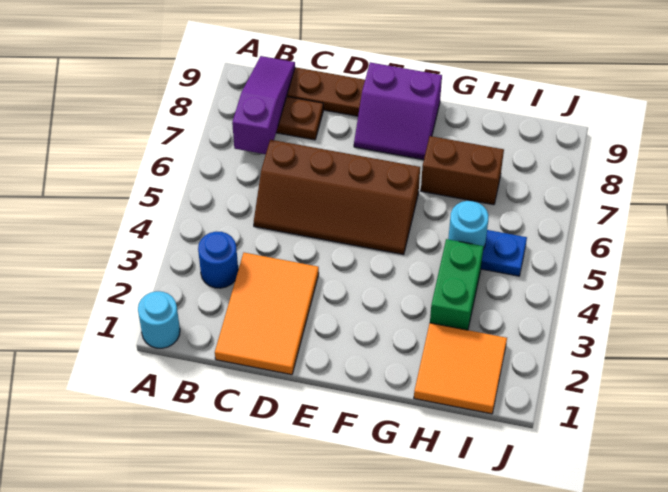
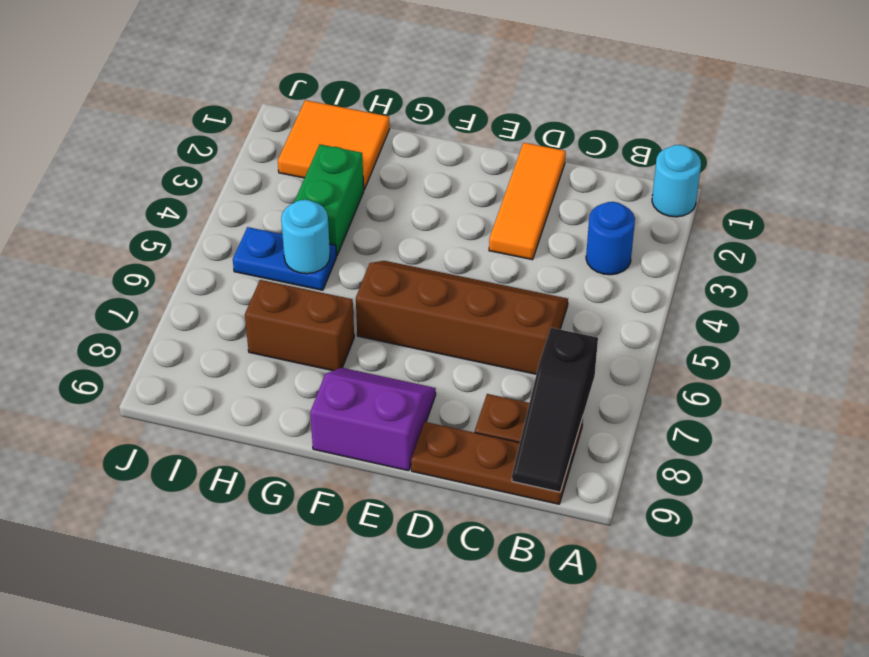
purple 1x3 slope [232,56,295,154] -> black 1x3 slope [512,328,598,492]
orange 2x3 tile [215,253,319,375] -> orange 1x3 tile [489,143,566,260]

